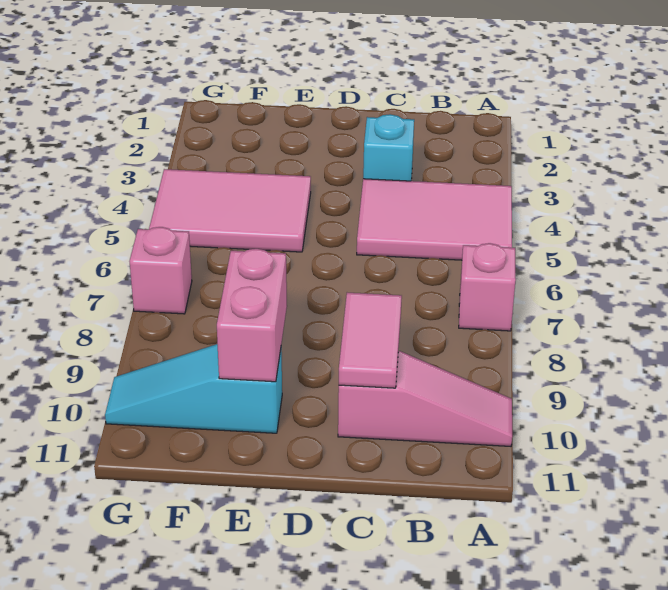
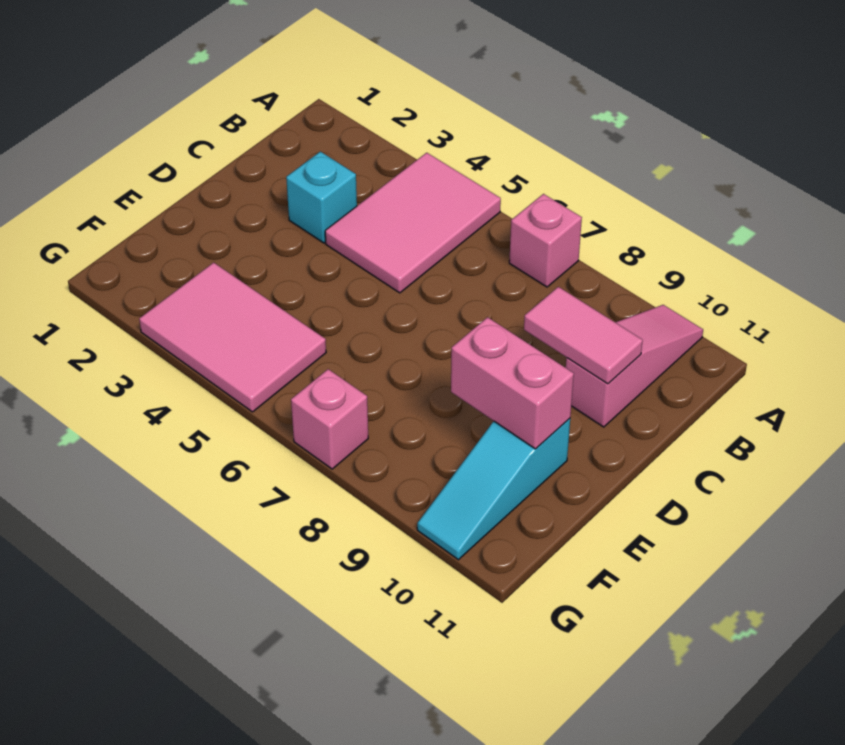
pink 2x3 tile [149,169,311,252] -> pink 2x3 tile turned to [139,262,326,412]

